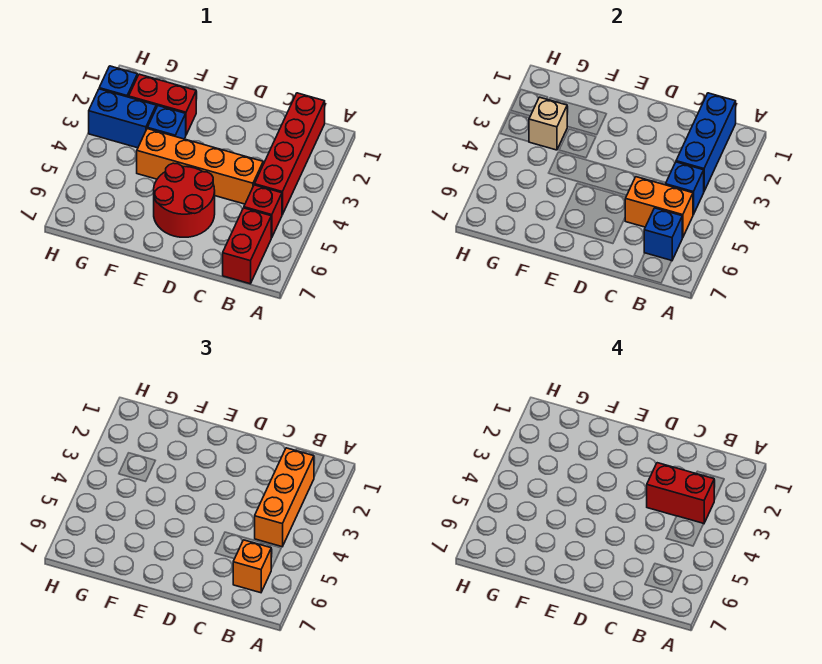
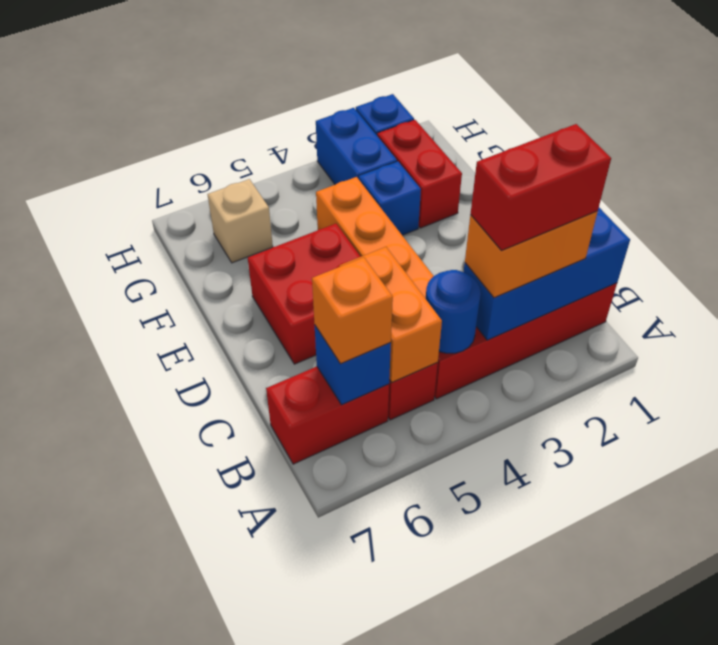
orange 1x3 brick [255,448,314,547] -> orange 1x2 brick [465,211,598,298]
red 1x2 brick [647,463,714,523] -> red 1x2 brick turned to [471,124,611,250]
blue 1x1 brick [666,162,704,215] -> blue 1x1 round brick [426,270,481,353]
red 2x2 round brick [154,163,215,237] -> red 2x2 brick [248,224,360,364]
tan 1x1 brick [529,97,567,150] -> tan 1x1 brick moved to [208,179,273,263]

